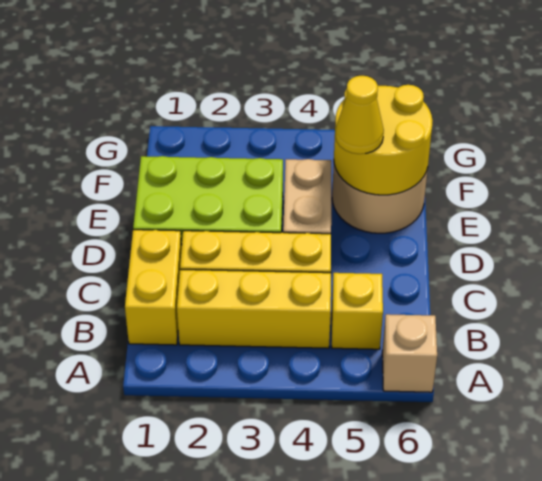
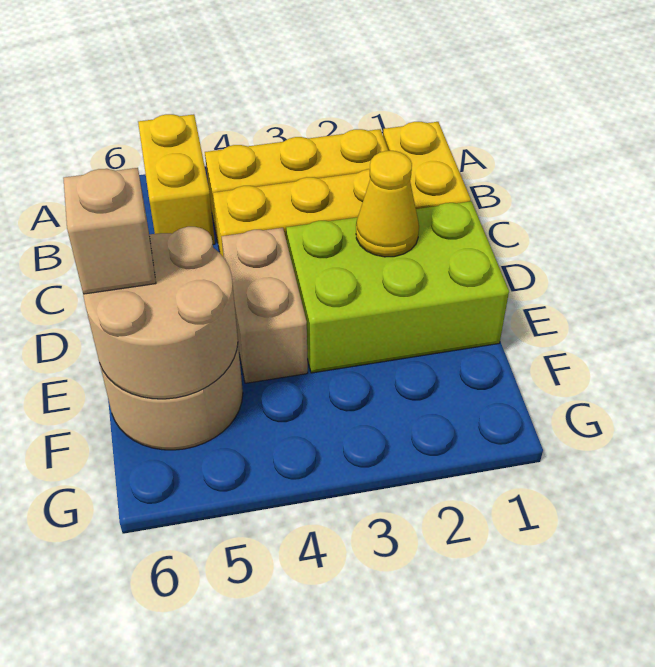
tan 1x1 brick [382,314,437,392] -> tan 1x1 brick moved to [63,168,156,294]
yellow 1x1 brick [332,273,383,349] -> yellow 1x2 brick [138,114,215,245]
yellow 2x2 round brick [334,85,433,195] -> tan 2x2 round brick [83,227,238,399]
yellow 1x1 cone [336,76,384,154] -> yellow 1x1 cone moved to [356,151,419,257]

